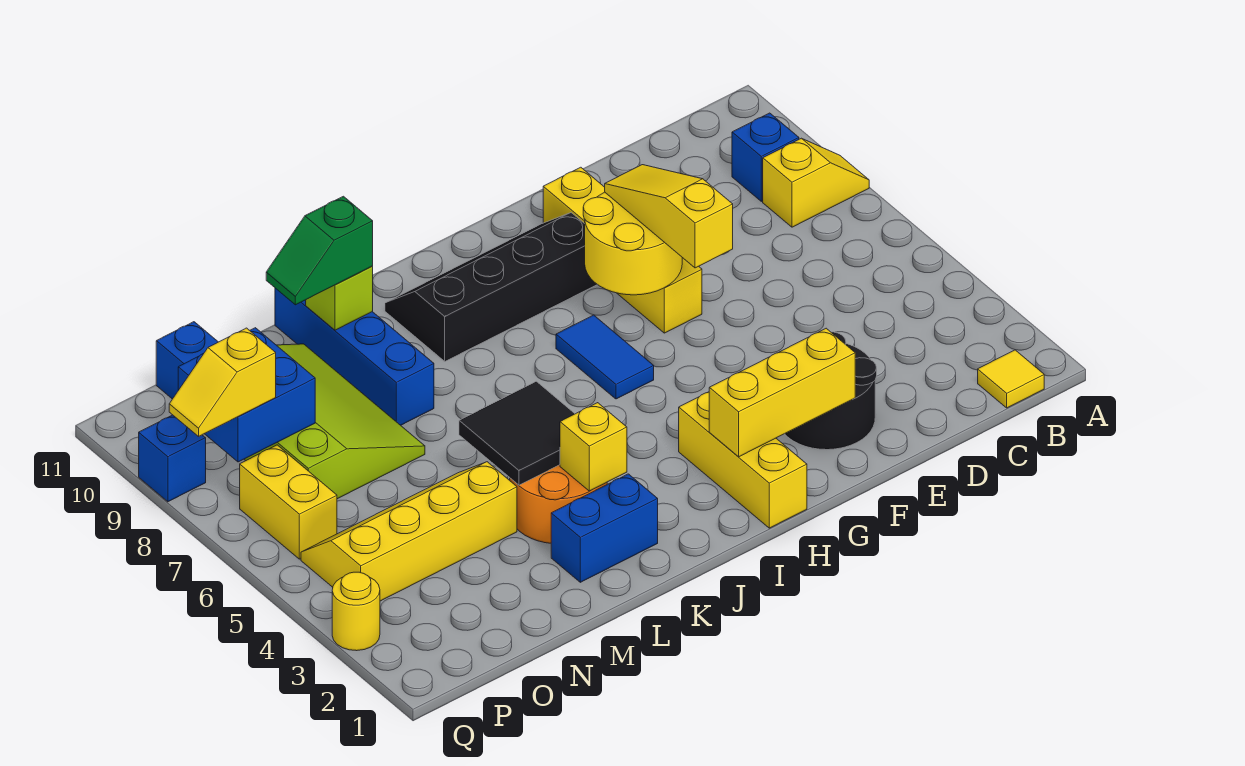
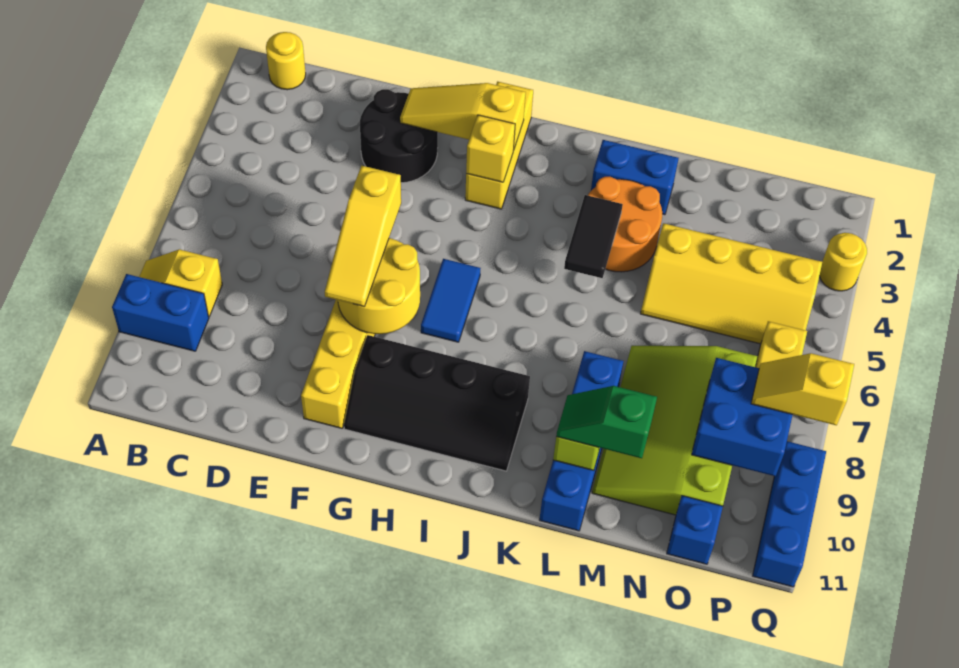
yellow 1x1 tile [978,350,1044,408] -> yellow 1x1 round brick [266,32,306,90]
blue 1x1 brick [732,113,799,201] -> blue 1x2 brick [112,274,209,351]
yellow 1x3 brick [709,328,855,457] -> yellow 1x3 slope [400,83,526,150]
yellow 1x1 brick [560,403,627,491] -> yellow 1x1 brick moved to [466,115,515,182]
black 2x2 tile [459,381,575,485] -> black 1x2 tile [564,195,623,278]
green 1x2 slope [266,196,373,305] -> green 1x2 slope turned to [556,386,657,458]
yellow 1x2 slope [169,328,276,436] -> yellow 1x2 slope turned to [751,353,854,425]
blue 1x1 brick [139,415,206,502] -> blue 1x3 brick [753,441,826,587]

